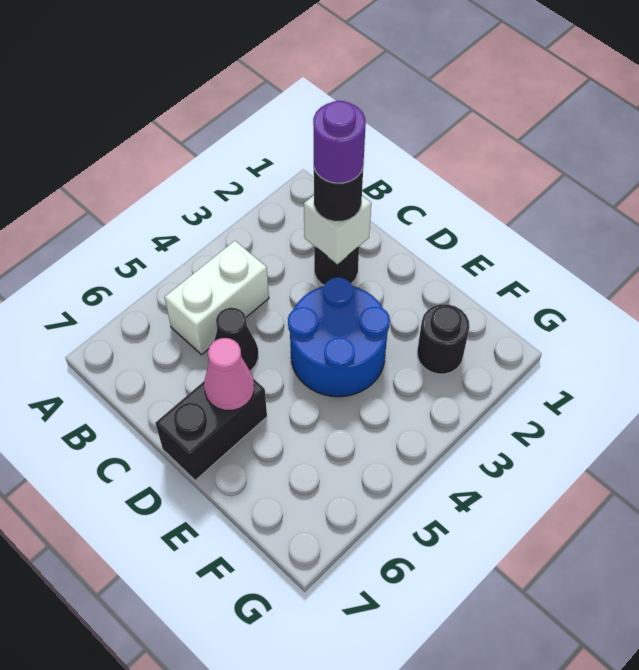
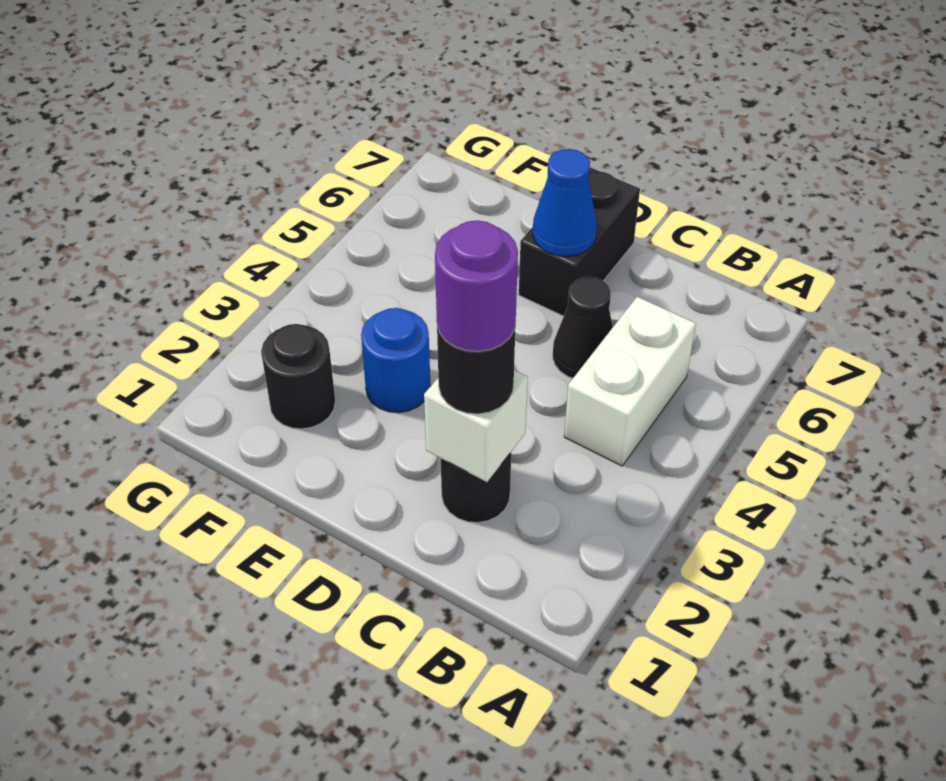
blue 2x2 round brick [288,277,390,397] -> blue 1x1 round brick [361,308,430,413]
pink 1x1 cone [204,338,254,410] -> blue 1x1 cone [533,149,597,256]

